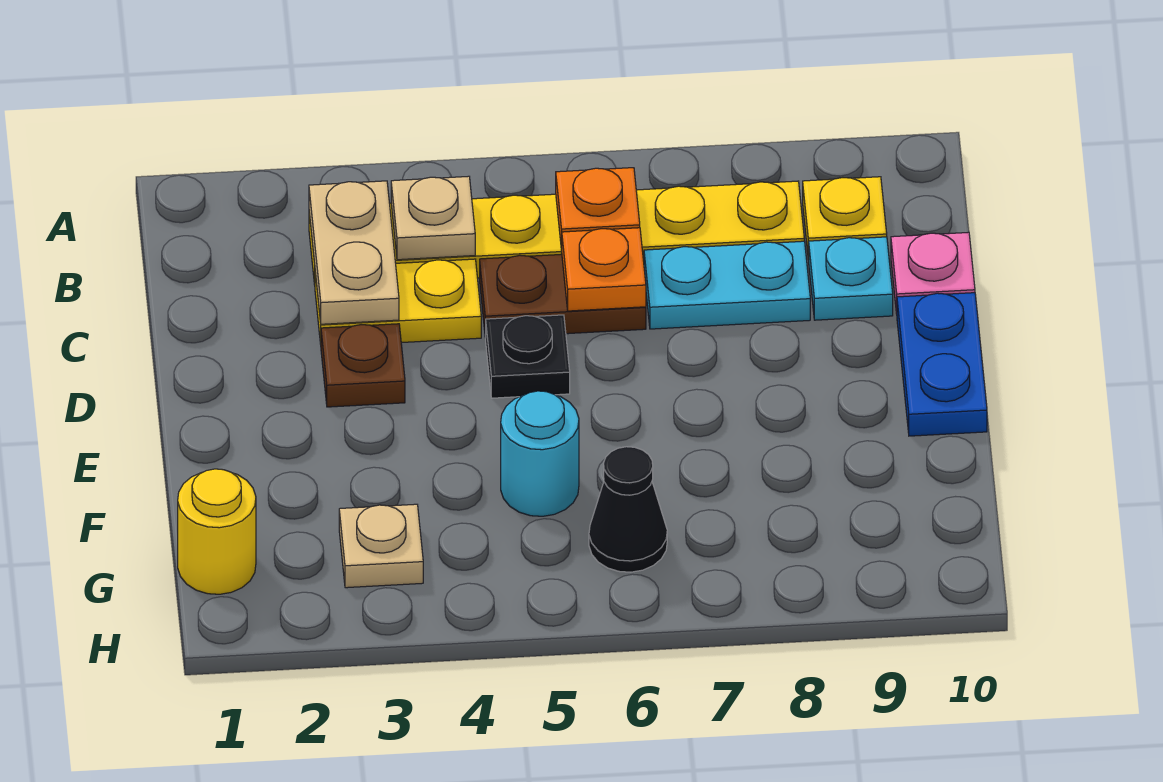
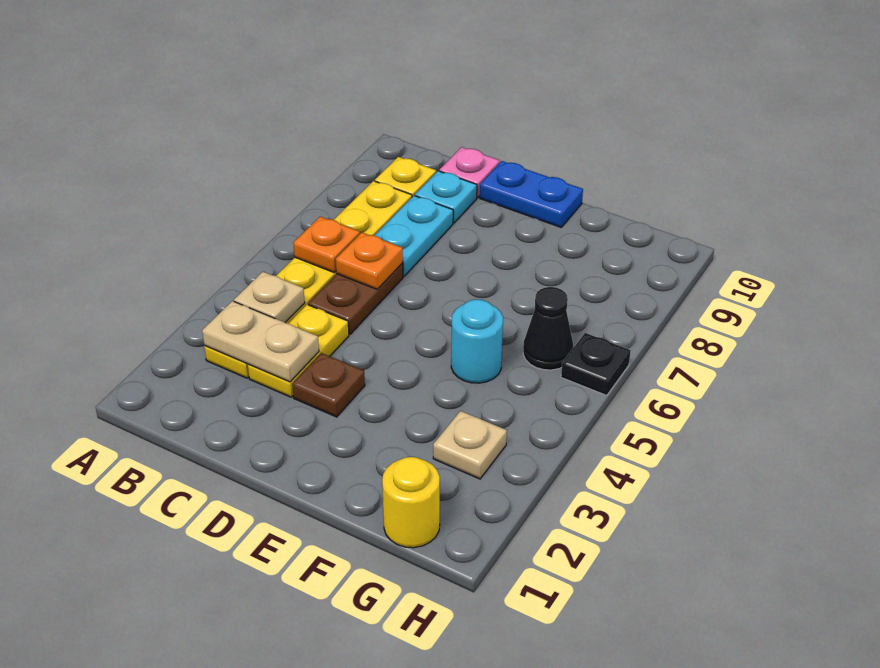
black 1x1 plate [486,315,570,398] -> black 1x1 plate moved to [561,333,631,396]

